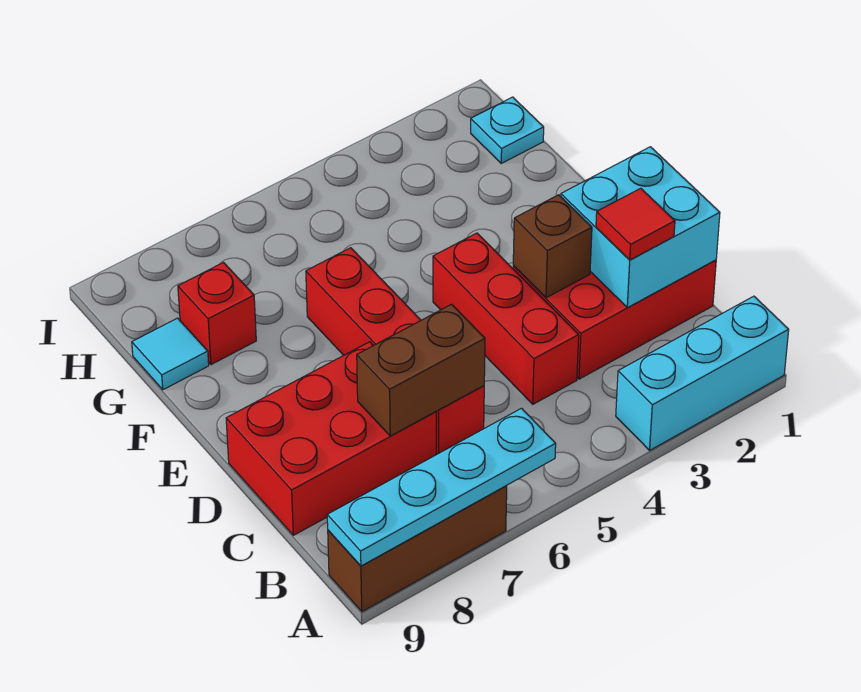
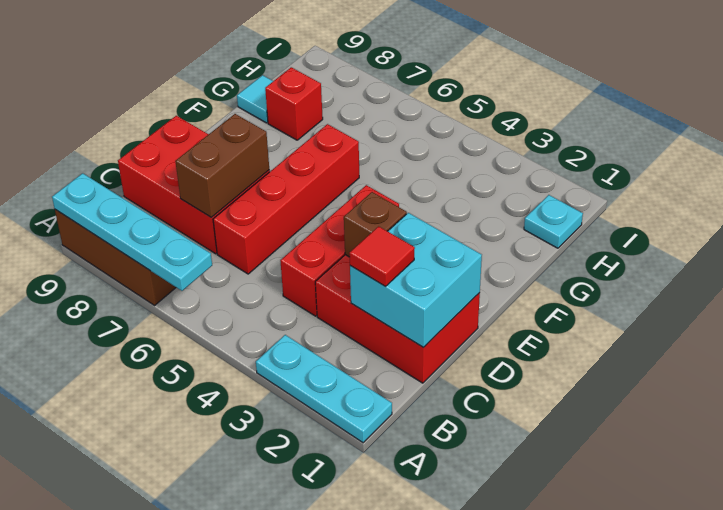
cyan 1x3 brick [616,296,789,450] -> cyan 1x3 plate [256,335,392,443]
brown 1x2 brick [357,304,485,436] -> brown 1x2 brick turned to [175,114,269,218]

